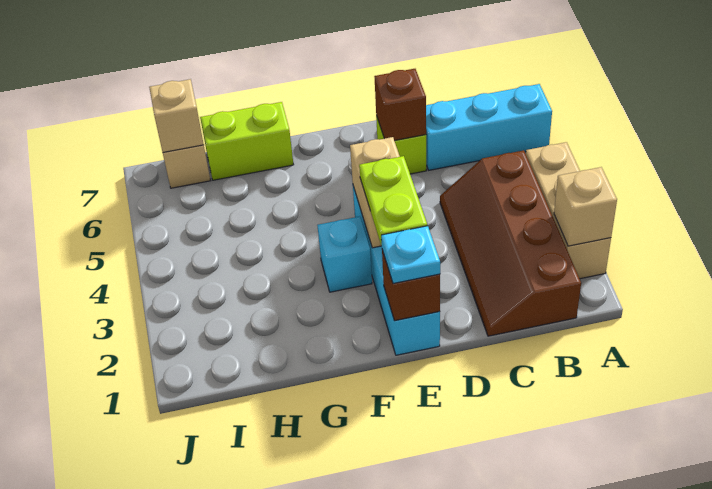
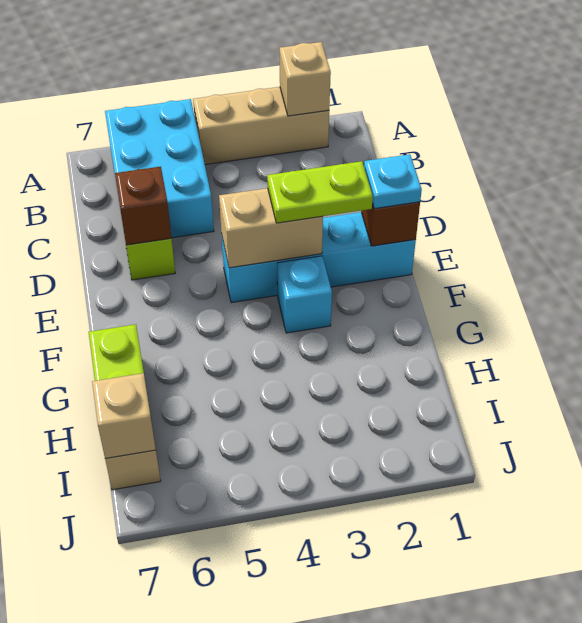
cyan 1x3 brick [426,84,552,170] -> cyan 2x3 brick [105,99,214,238]
brown 2x4 slope [440,150,581,336] -> none

